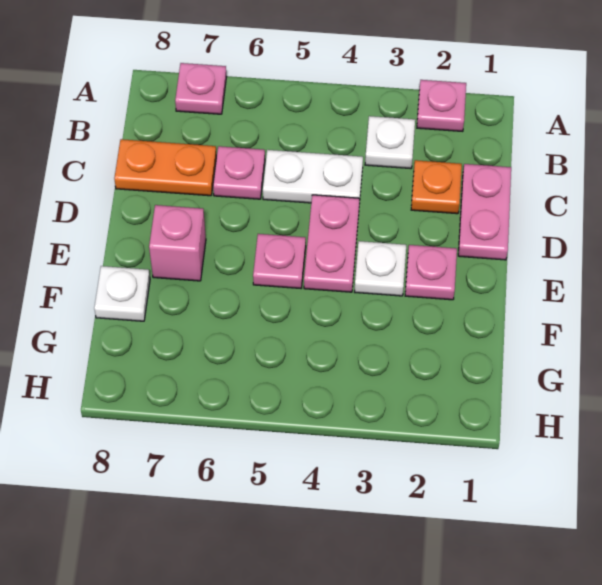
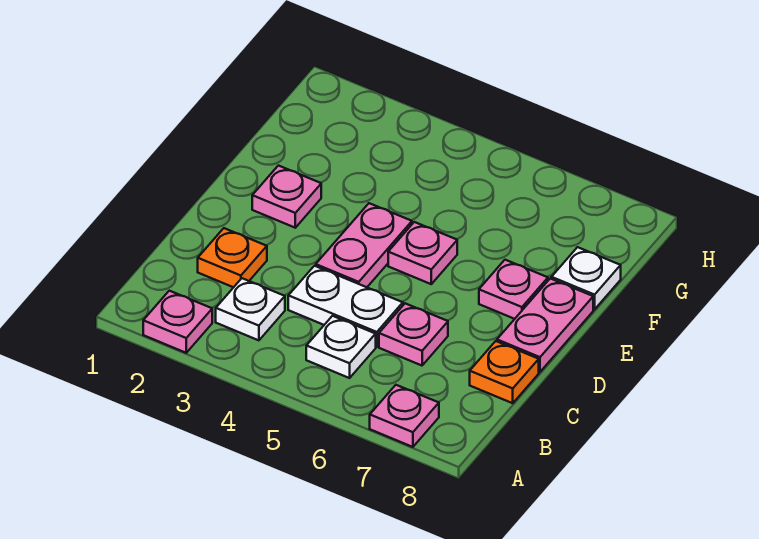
pink 1x2 plate [458,164,511,260] -> pink 1x2 plate moved to [497,278,593,372]
orange 1x2 plate [114,139,216,196] -> orange 1x1 plate [470,341,539,403]
white 1x1 plate [355,241,406,296] -> white 1x1 plate moved to [306,316,376,378]
pink 1x1 brick [149,205,206,281] -> pink 1x1 plate [479,260,548,319]

